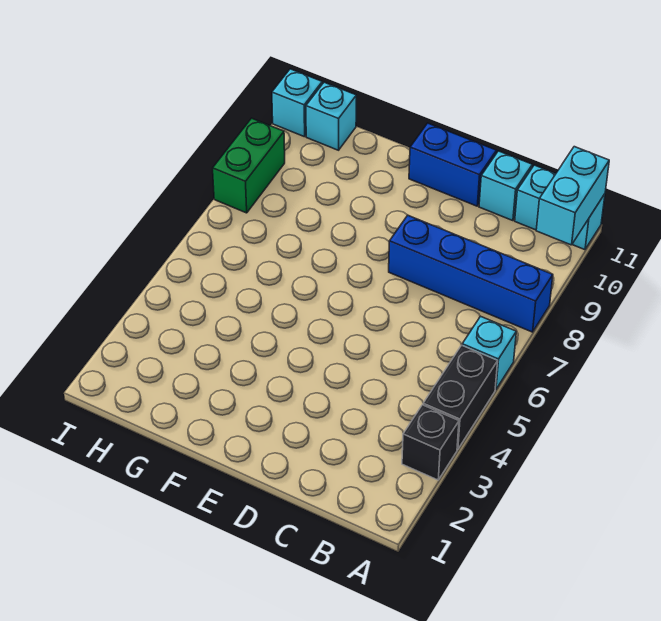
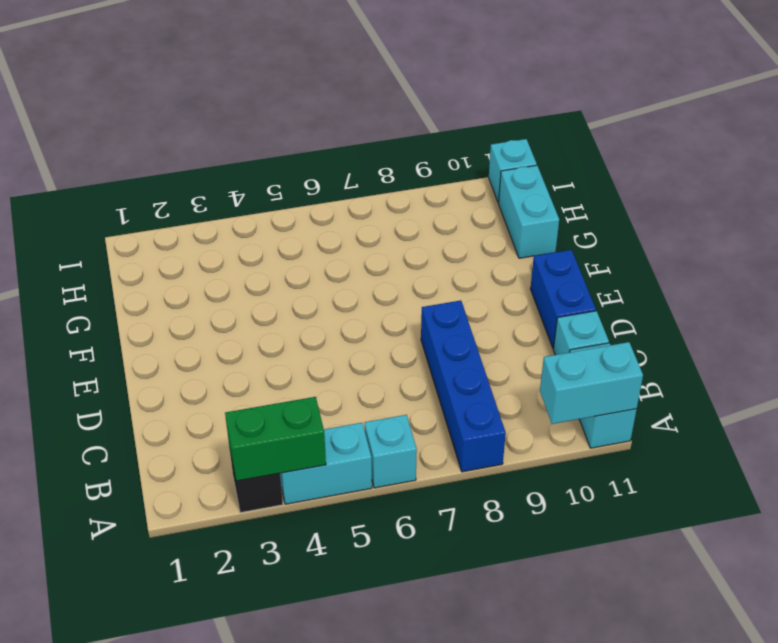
black 1x2 brick [423,345,498,449] -> cyan 1x2 brick [280,423,372,504]
cyan 1x1 brick [306,82,356,150] -> cyan 1x2 brick [499,165,559,258]
green 1x2 brick [213,118,285,213] -> green 1x2 brick moved to [225,397,326,481]

